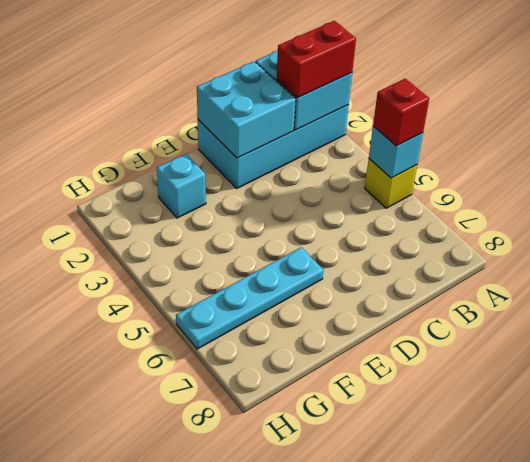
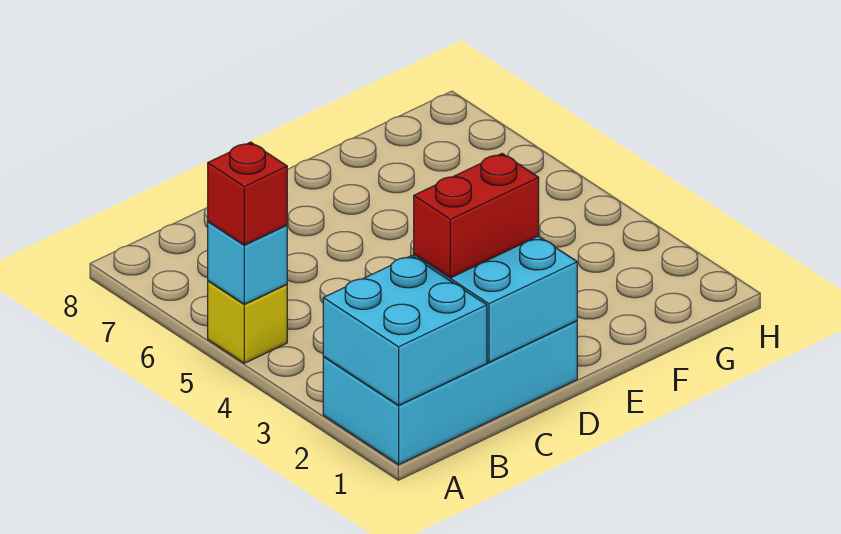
red 1x2 brick [277,21,356,98] -> red 1x2 brick moved to [414,154,539,278]
cyan 1x4 plate [176,247,323,349] -> none
cyan 1x1 brick [157,154,206,218] -> none

